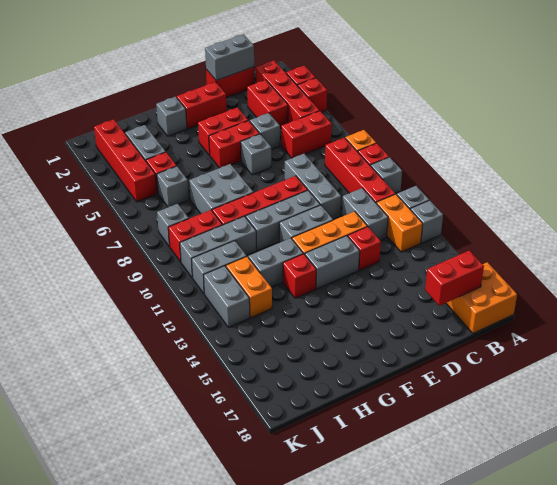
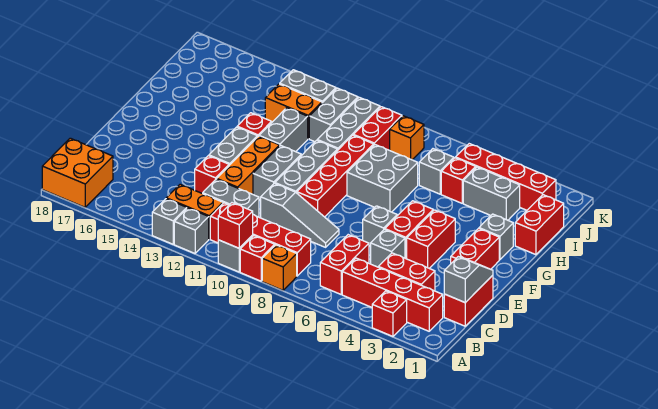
red 1x1 brick [298,78,327,112] -> red 1x1 brick moved to [218,203,253,248]
red 1x2 brick [425,250,484,306] -> red 1x2 brick moved to [515,195,564,255]
grey 1x2 brick [205,34,254,81] -> grey 1x2 slope [444,256,493,303]
grey 1x3 brick [285,154,341,219] -> grey 1x3 slope [261,183,339,247]
grey 1x1 brick [157,204,189,246] -> orange 1x1 brick [390,116,424,160]

